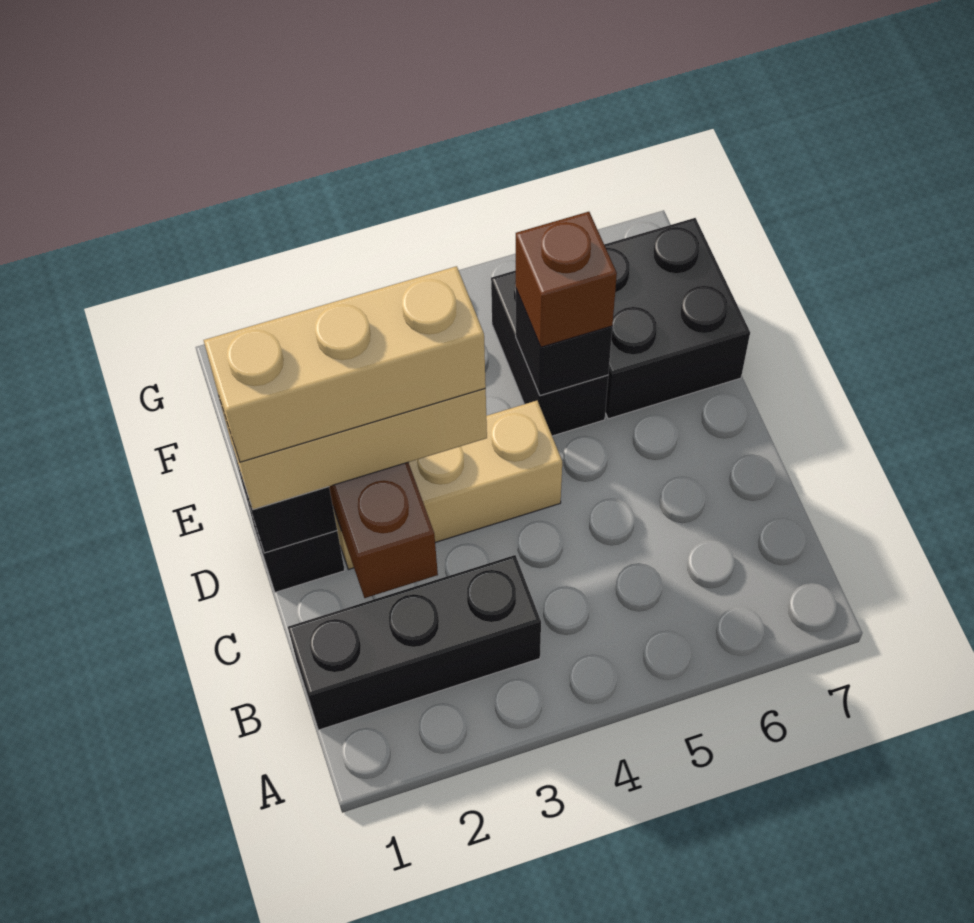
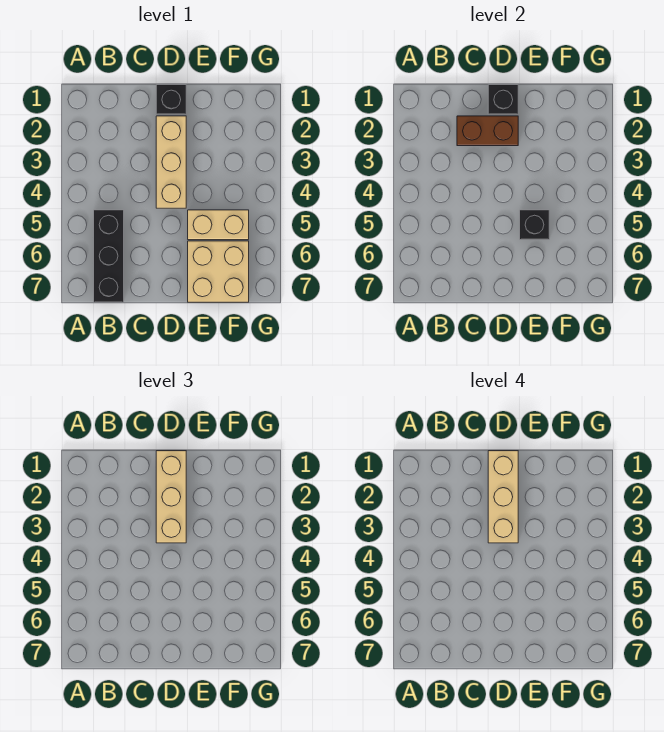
black 1x3 brick [288,555,541,730] -> black 1x3 brick moved to [94,210,124,302]
black 1x2 brick [491,270,608,436] -> tan 1x2 brick [188,210,249,240]
brown 1x1 brick [516,212,617,347] -> none
black 2x2 brick [604,218,750,419] -> tan 2x2 brick [188,241,249,302]

